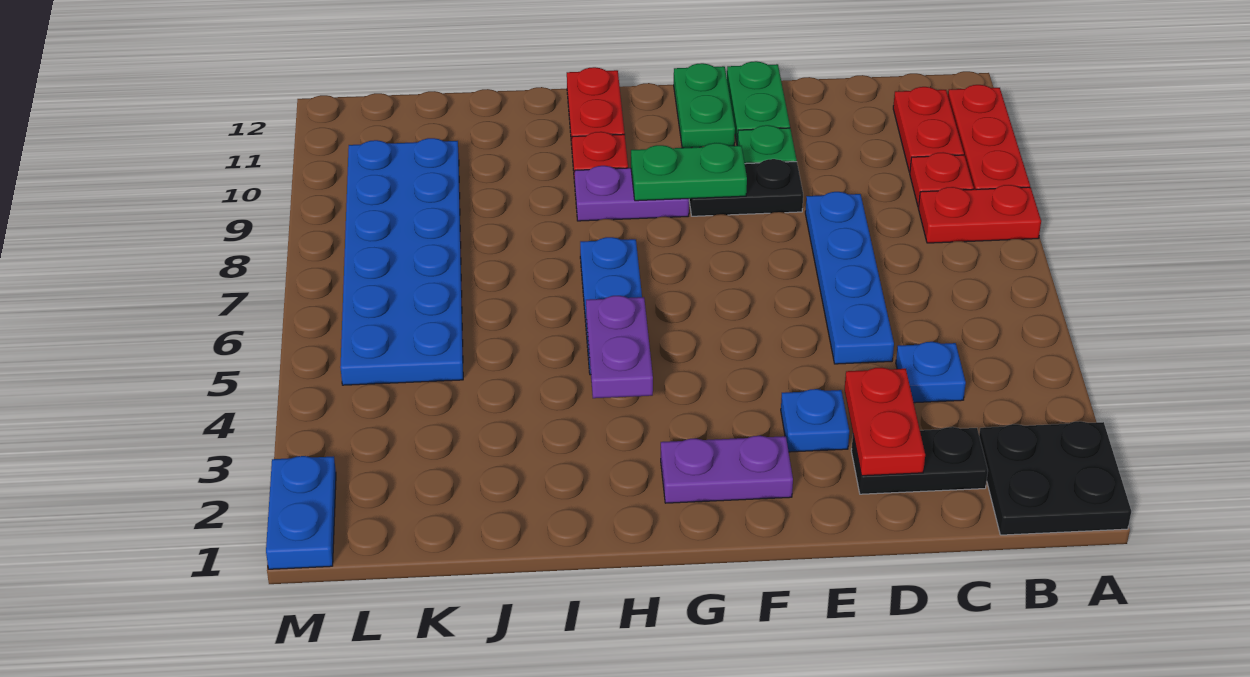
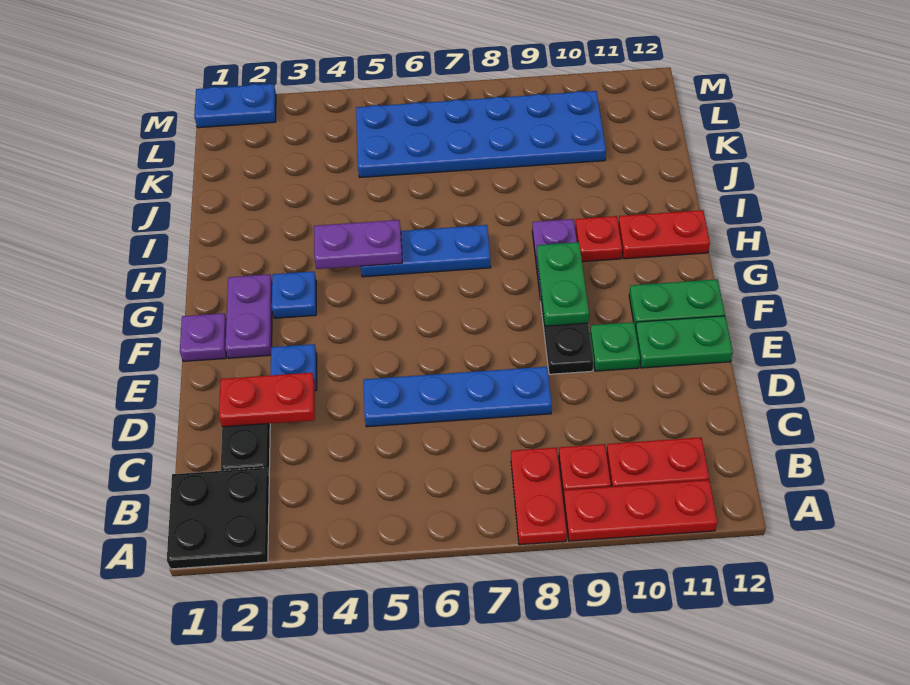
blue 1x1 plate [896,342,966,403] -> blue 1x1 plate moved to [272,271,316,318]
none -> purple 1x1 plate [180,313,227,361]

